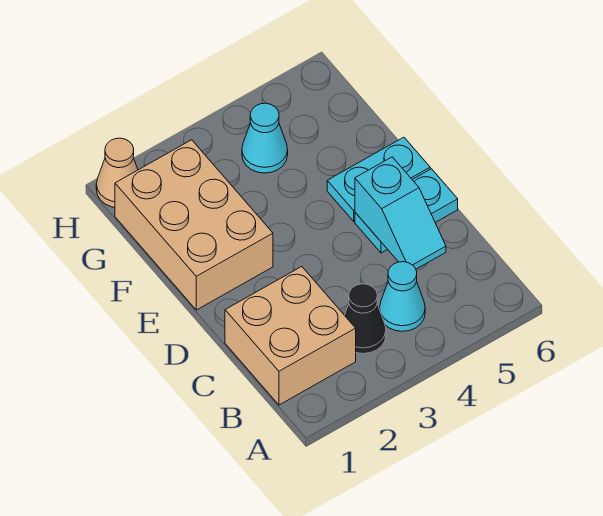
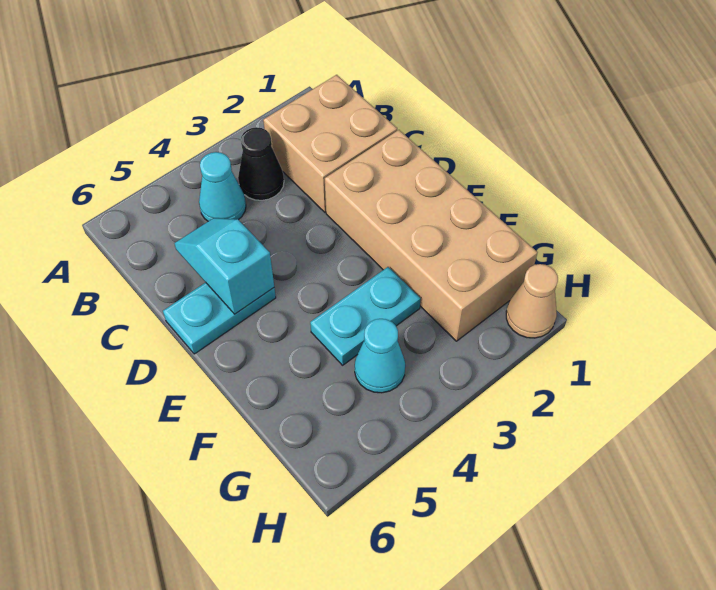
tan 2x3 brick [115,140,273,310] -> tan 2x4 brick [325,130,538,341]
cyan 1x2 plate [327,137,430,221] -> cyan 1x2 plate moved to [310,267,421,365]

